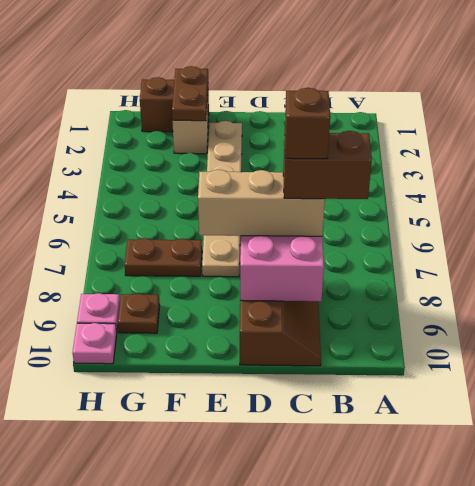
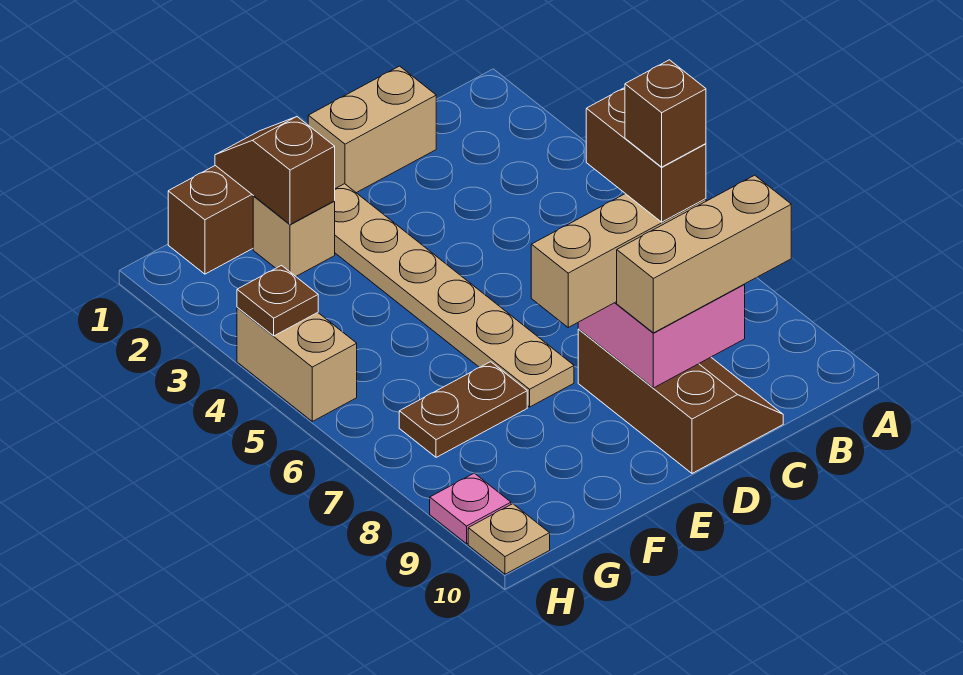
brown 1x2 brick [283,131,372,199] -> brown 1x2 brick turned to [586,88,706,222]
none -> tan 1x3 brick [617,175,791,333]
none -> tan 1x2 brick [308,66,436,193]
brown 1x2 plate [172,66,208,121] -> brown 1x2 slope [215,117,335,224]
brown 1x1 plate [118,294,160,333] -> brown 1x1 plate moved to [237,266,318,336]
none -> tan 1x2 brick [237,307,357,421]
pink 1x1 plate [72,323,117,364] -> tan 1x1 plate [468,504,550,574]

